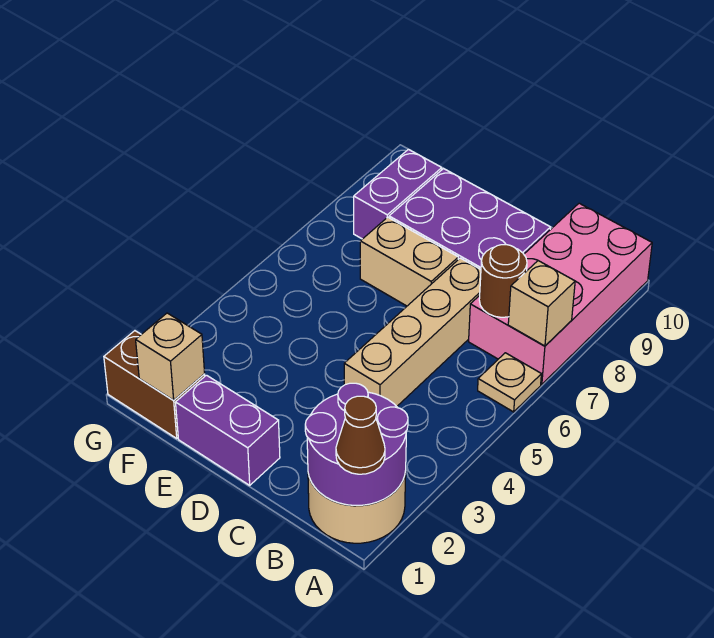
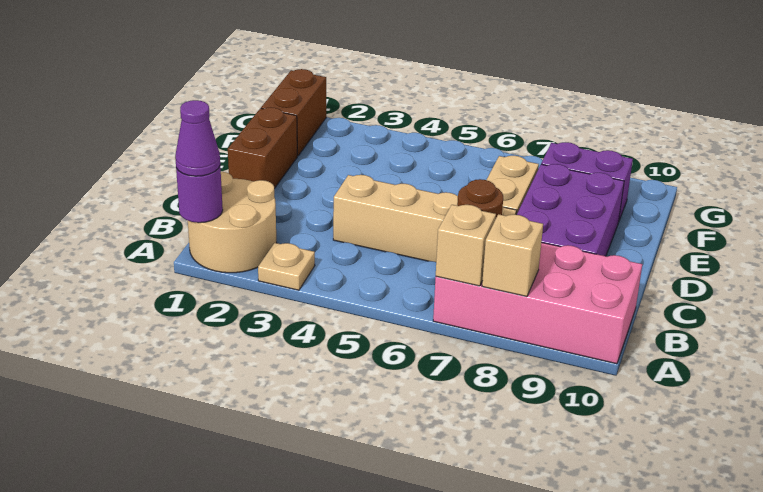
purple 2x2 round brick [305,383,408,505] -> purple 1x1 round brick [176,167,223,223]
brown 1x1 cone [336,396,385,474] -> purple 1x1 cone [175,100,220,176]
tan 1x1 plate [478,353,541,412] -> tan 1x1 plate moved to [258,243,315,290]
purple 1x2 brick [176,375,280,485] -> brown 1x2 brick [228,107,297,188]
tan 1x1 brick [136,313,205,400] -> tan 1x1 brick moved to [482,214,543,296]

